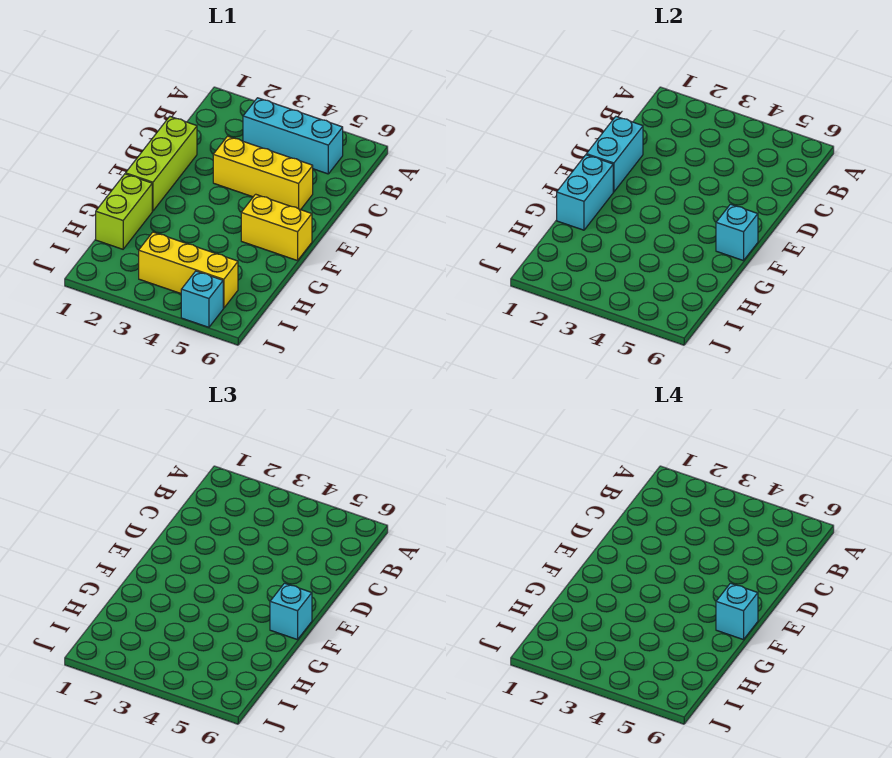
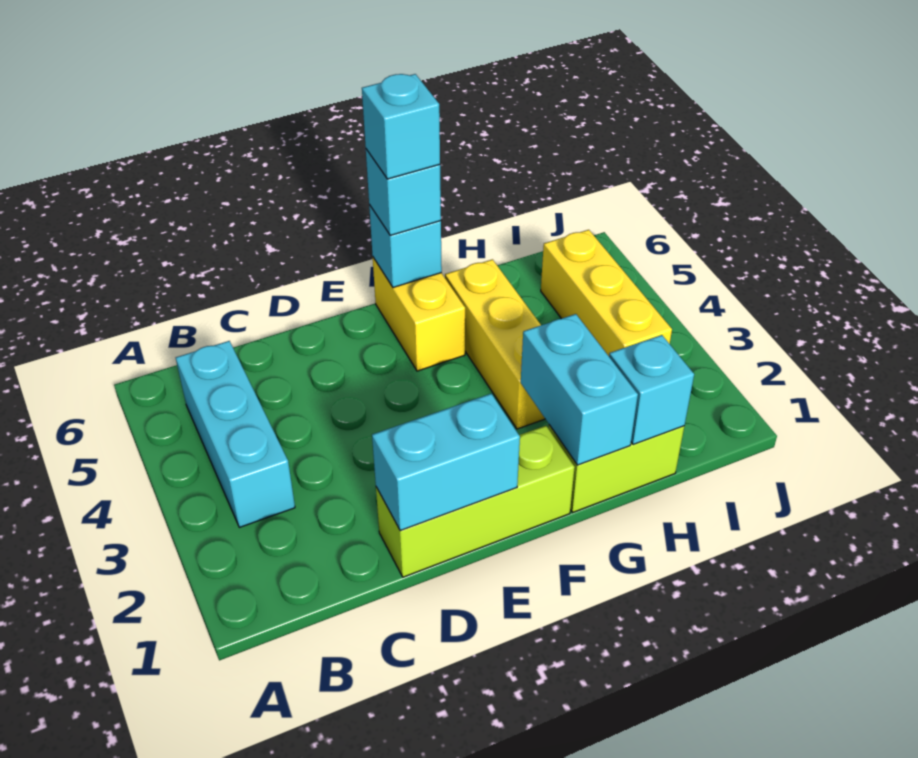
yellow 1x3 brick [213,136,313,210] -> yellow 1x3 brick moved to [445,259,545,429]
cyan 1x2 brick [557,155,613,230] -> cyan 1x2 brick turned to [521,314,638,465]
cyan 1x1 brick [181,271,223,327] -> cyan 1x1 brick moved to [609,335,694,445]

